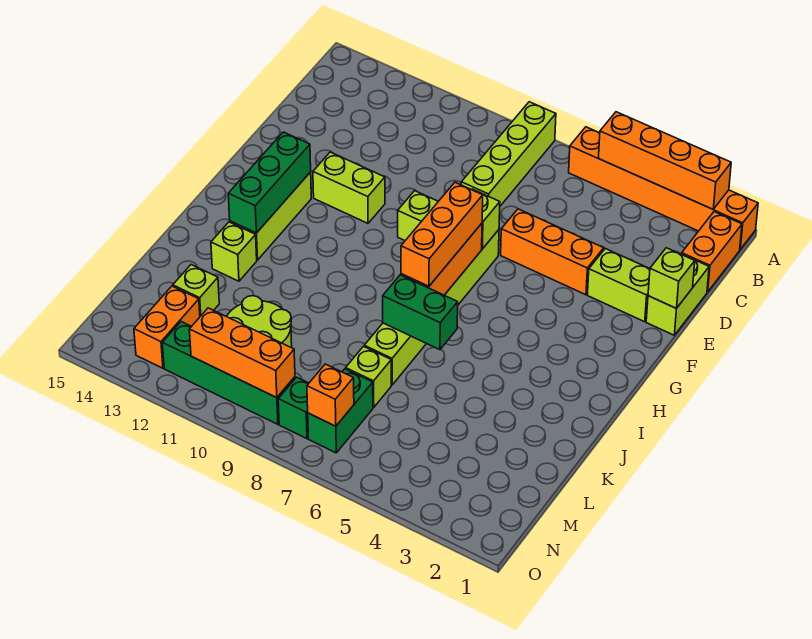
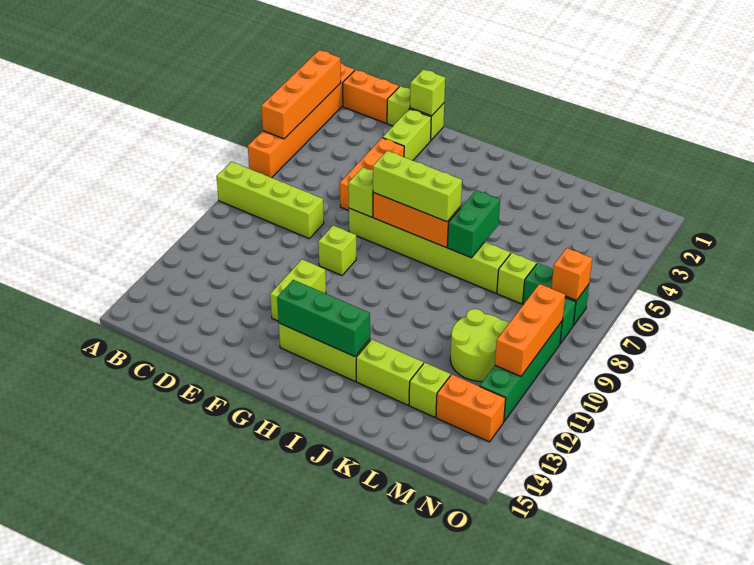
orange 1x3 brick [401,182,483,286] -> lime 1x3 brick [373,151,462,222]
lime 1x1 brick [211,222,257,281] -> lime 1x2 brick [356,339,423,405]

